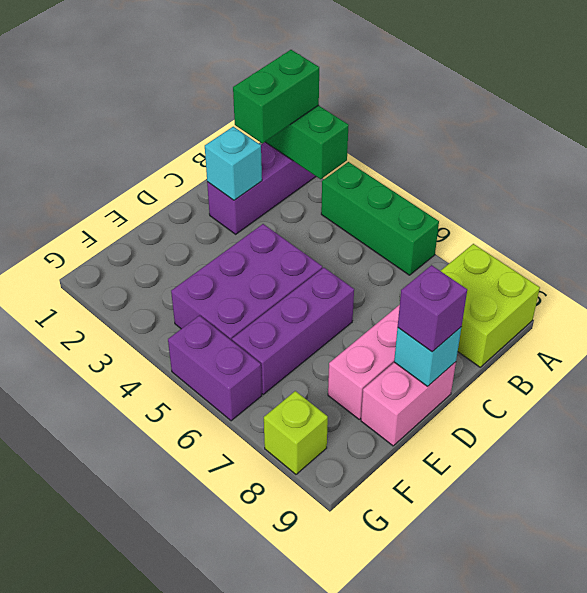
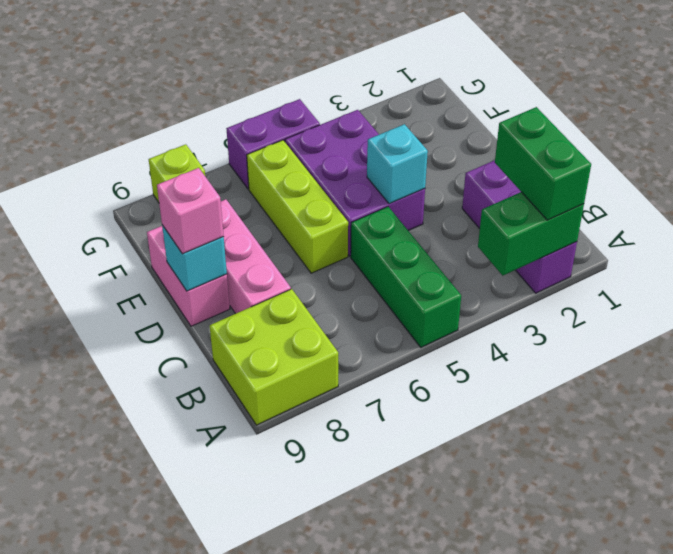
green 1x3 brick [321,162,439,275] -> green 1x3 brick turned to [351,207,461,347]
cyan 1x1 brick [205,127,262,200] -> cyan 1x1 brick moved to [367,124,428,204]
purple 1x3 brick [232,268,354,394] -> lime 1x3 brick [247,140,348,273]
purple 1x1 brick [398,265,467,352] -> pink 1x1 brick [157,168,224,254]

